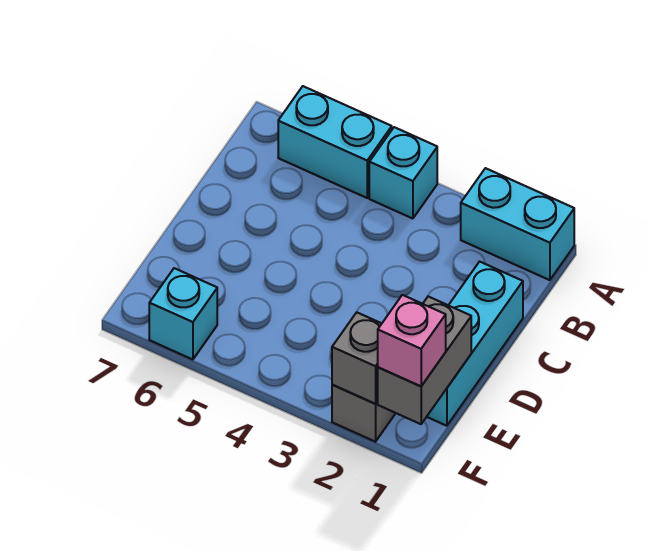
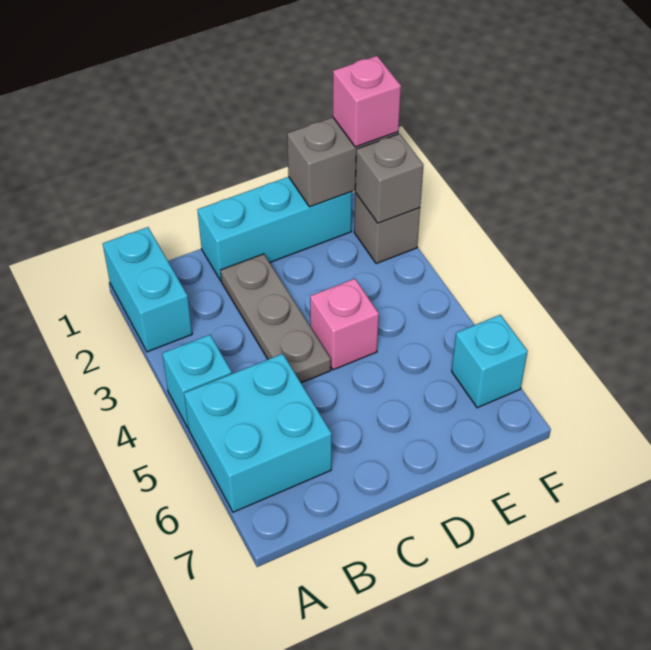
cyan 1x2 brick [278,86,392,198] -> cyan 2x2 brick [184,354,332,512]
none -> grey 1x3 plate [221,254,331,383]
none -> pink 1x1 brick [310,279,379,370]

